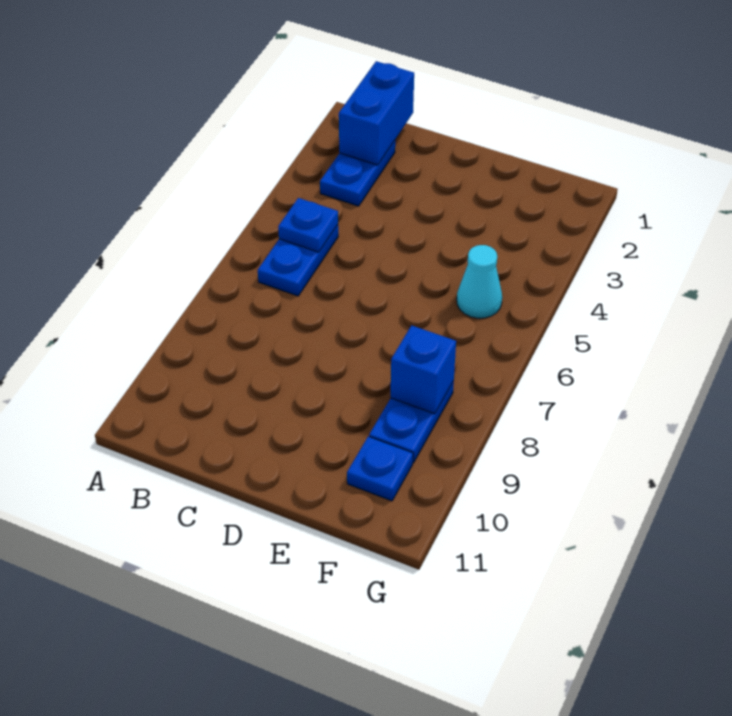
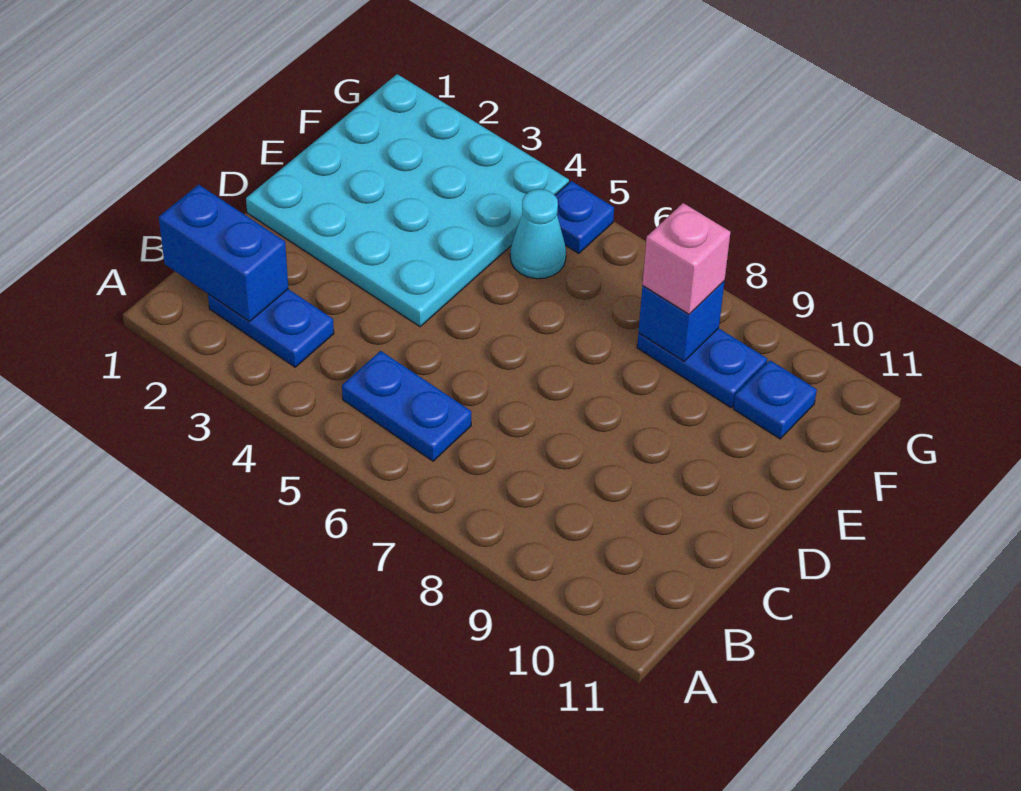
blue 1x1 plate [278,198,338,252] -> blue 1x1 plate moved to [555,181,614,254]
none -> cyan 4x4 plate [246,74,569,327]
none -> pink 1x1 brick [643,203,730,314]

